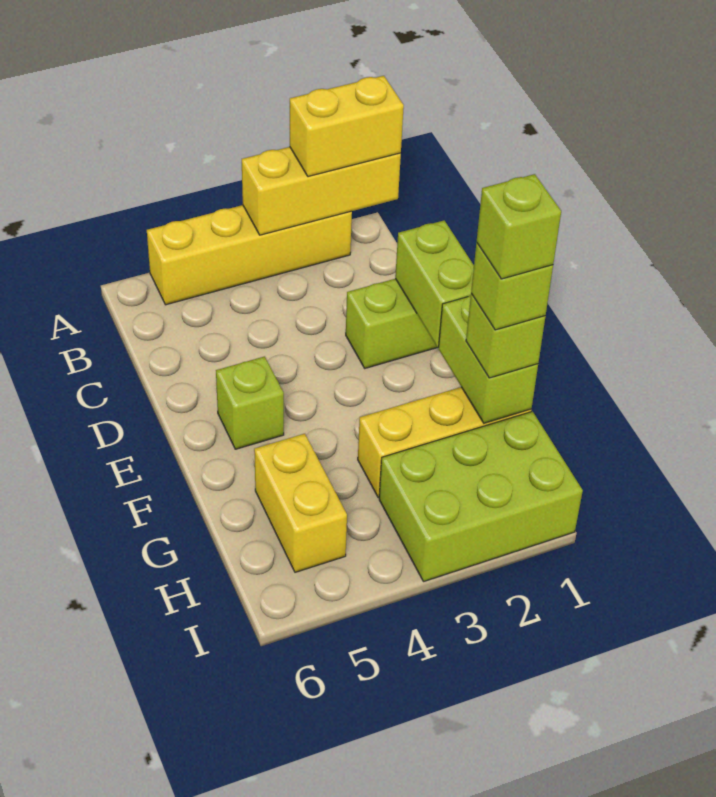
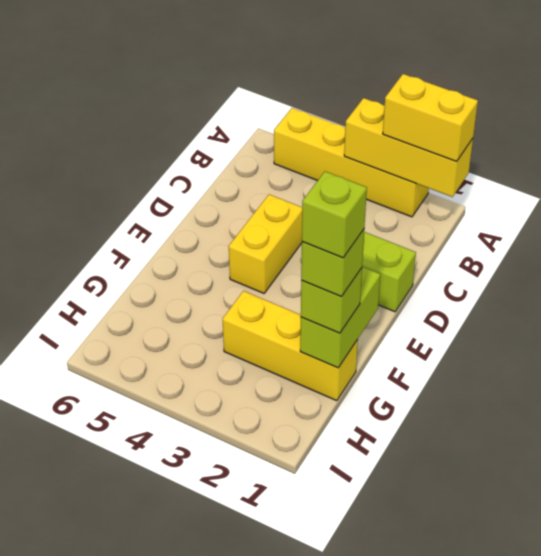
lime 1x2 brick [395,220,474,347] -> none
lime 1x1 brick [216,356,284,449] -> none
yellow 1x2 brick [254,434,347,572] -> yellow 1x2 brick moved to [229,194,302,293]
lime 2x3 brick [379,411,583,582] -> none

